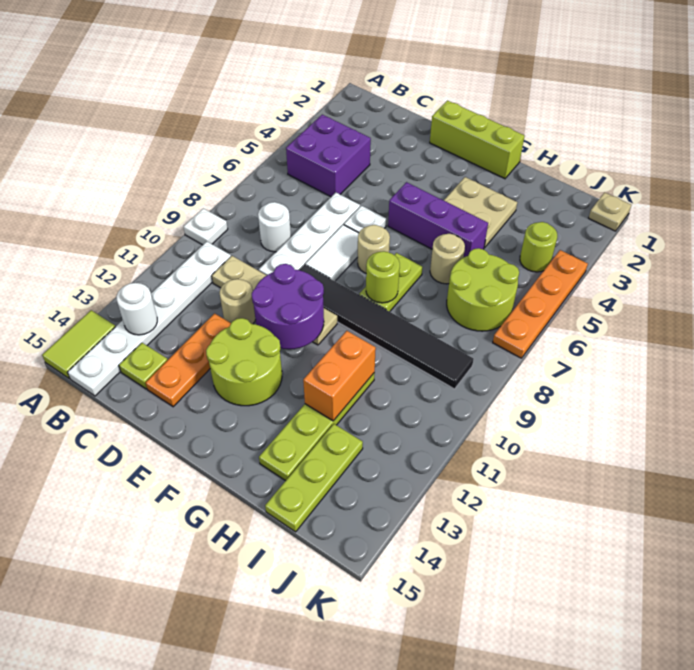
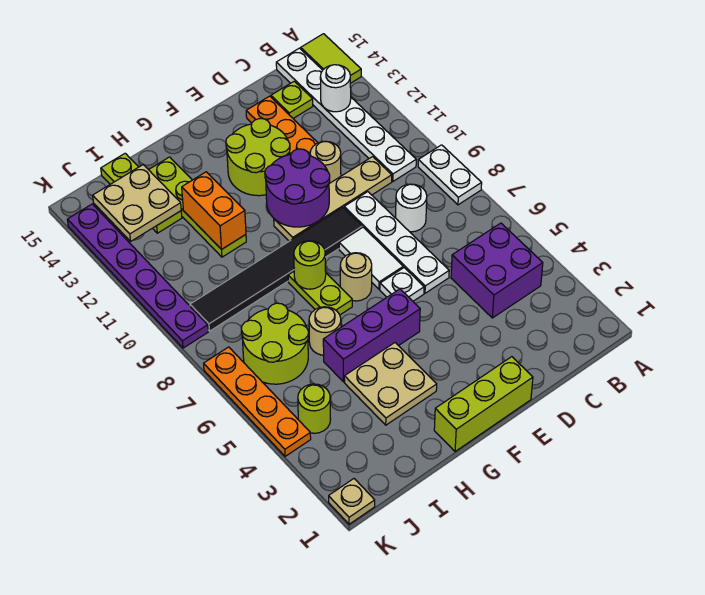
white 1x1 plate [183,208,228,245] -> white 1x2 plate [418,145,482,205]
none -> tan 2x2 plate [93,165,181,241]
none -> purple 1x6 plate [67,204,208,348]

